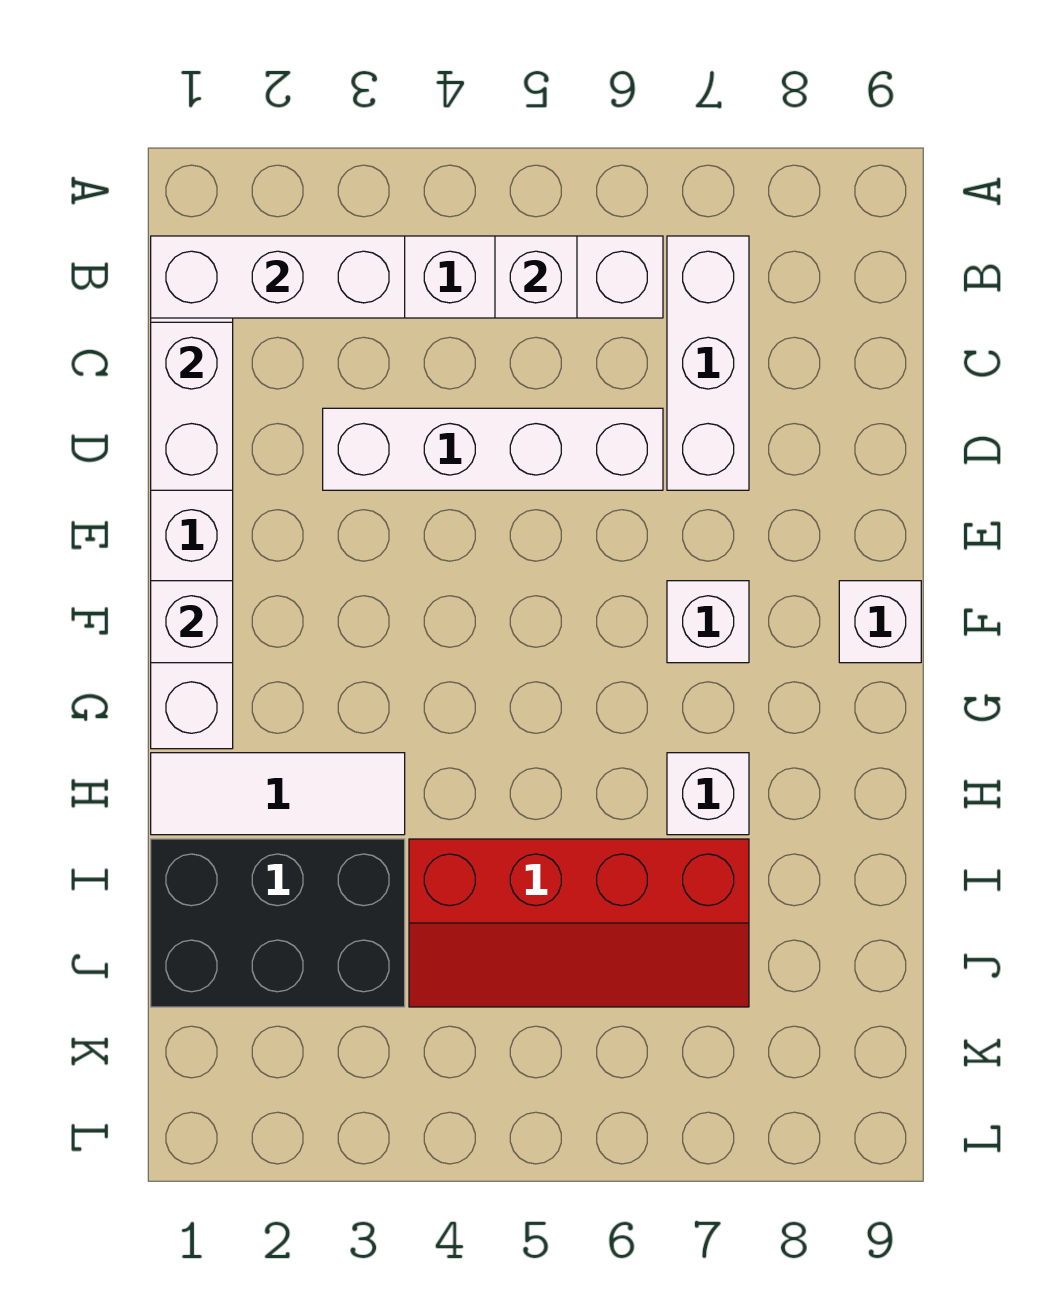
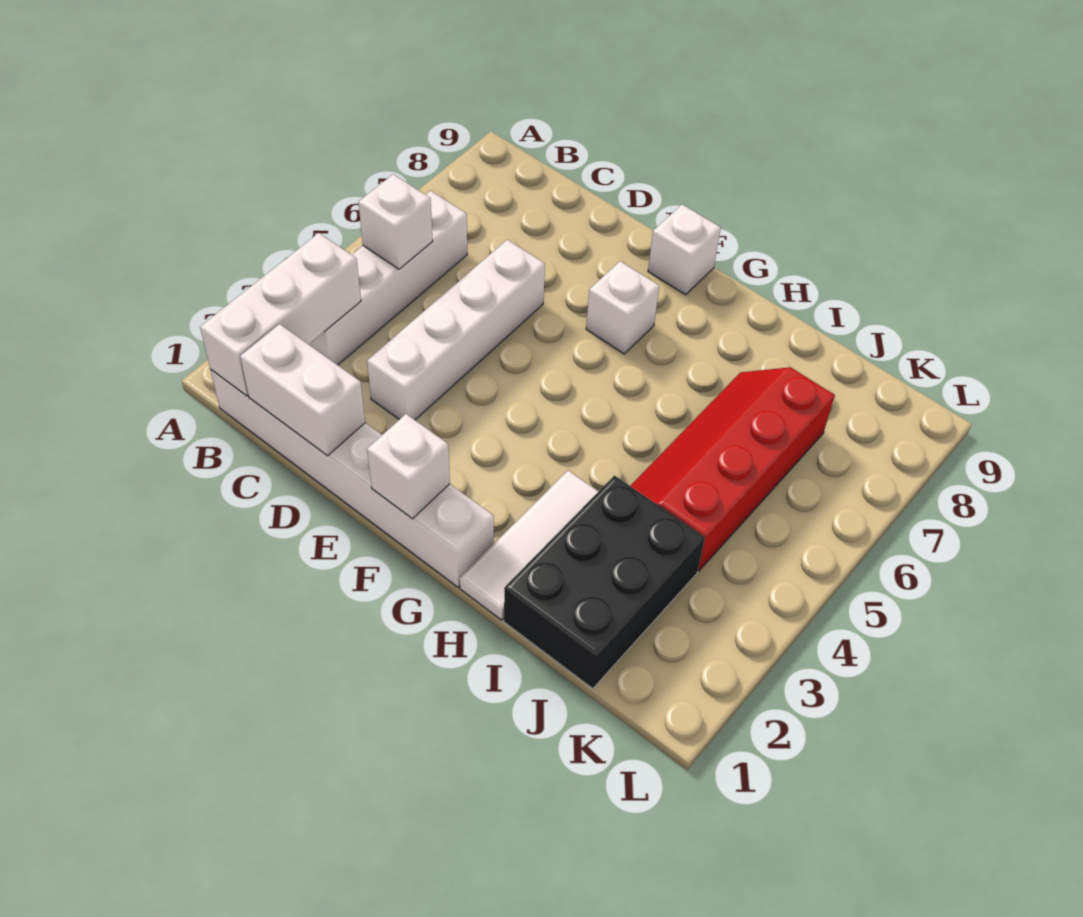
white 1x3 brick [667,236,749,490] -> none
white 1x1 brick [667,753,749,835] -> none
red 2x4 slope [409,839,749,1007] -> red 2x4 slope turned to [631,367,835,571]

